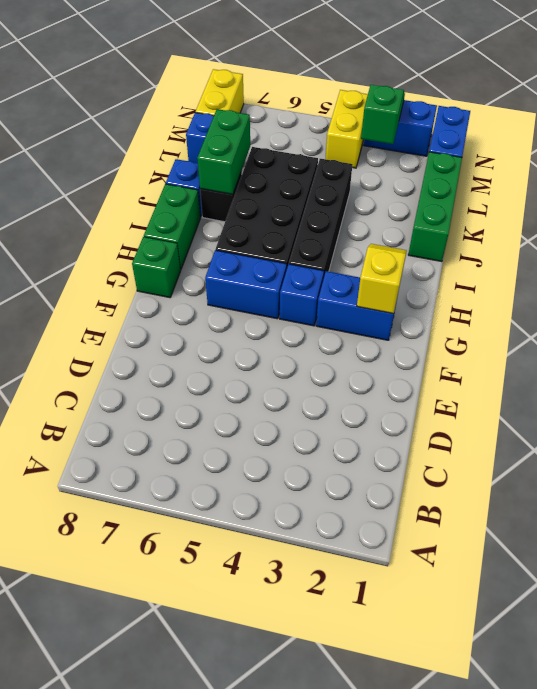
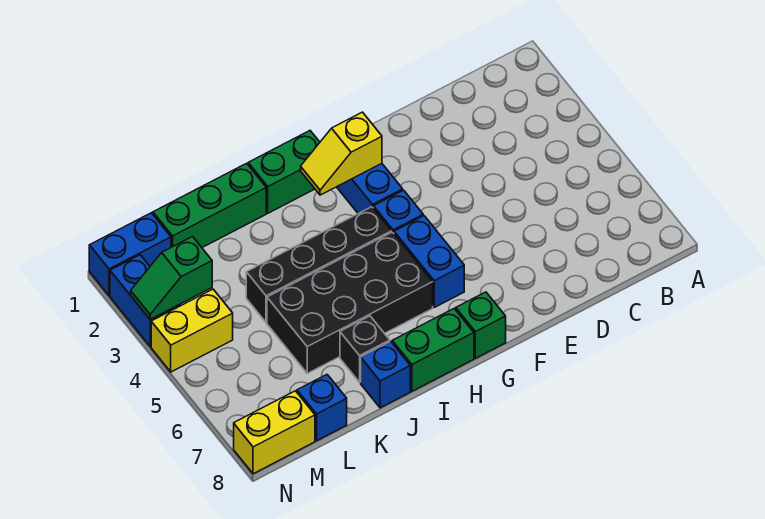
green 1x2 brick [197,109,250,194] -> green 1x2 brick moved to [248,131,320,213]

